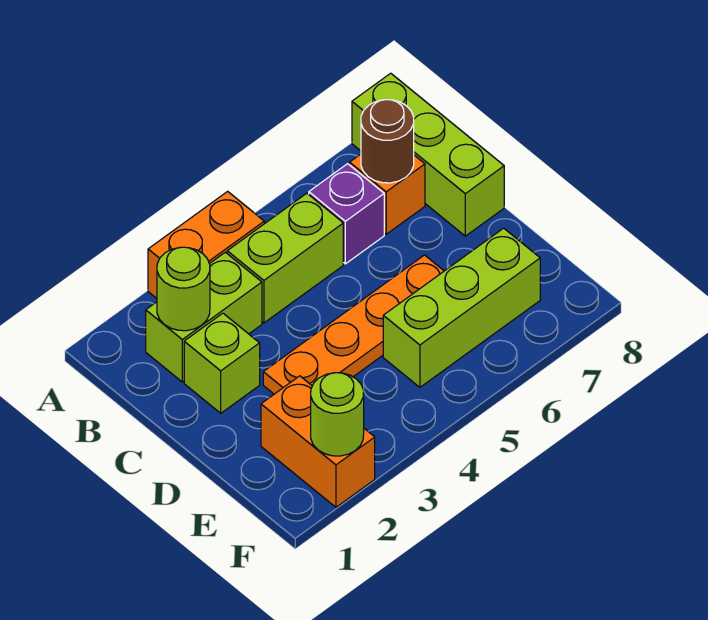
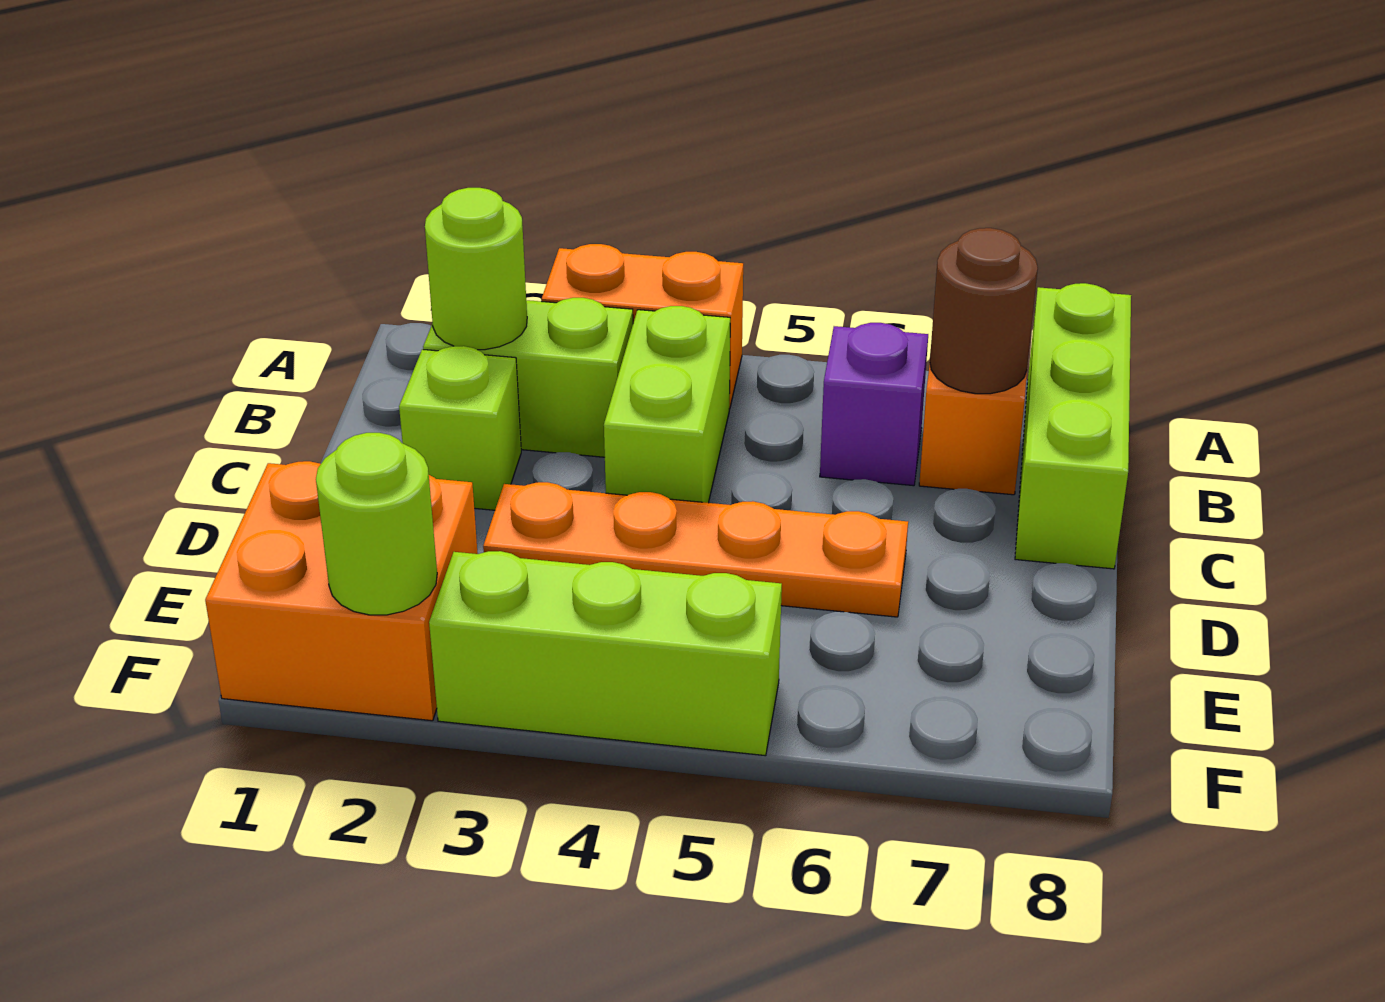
lime 1x2 brick [227,193,343,323] -> lime 1x2 brick turned to [604,306,730,503]
orange 1x2 brick [261,376,375,507] -> orange 2x2 brick [205,461,478,721]
lime 1x3 brick [383,228,540,387] -> lime 1x3 brick moved to [429,551,782,756]

